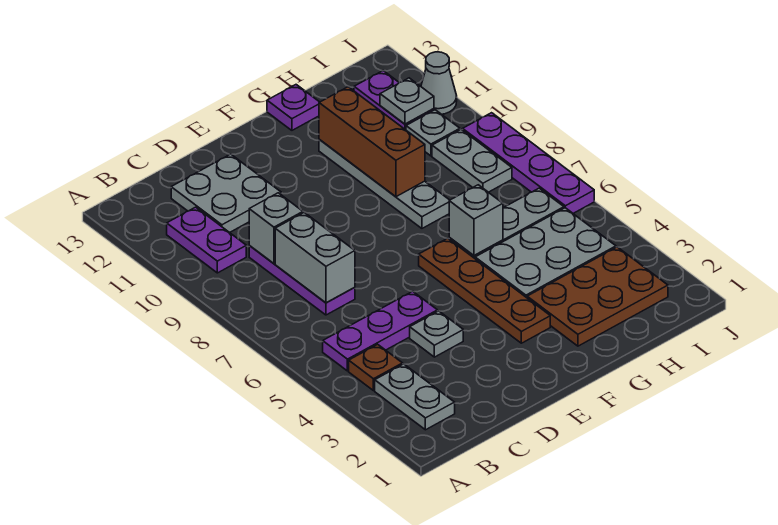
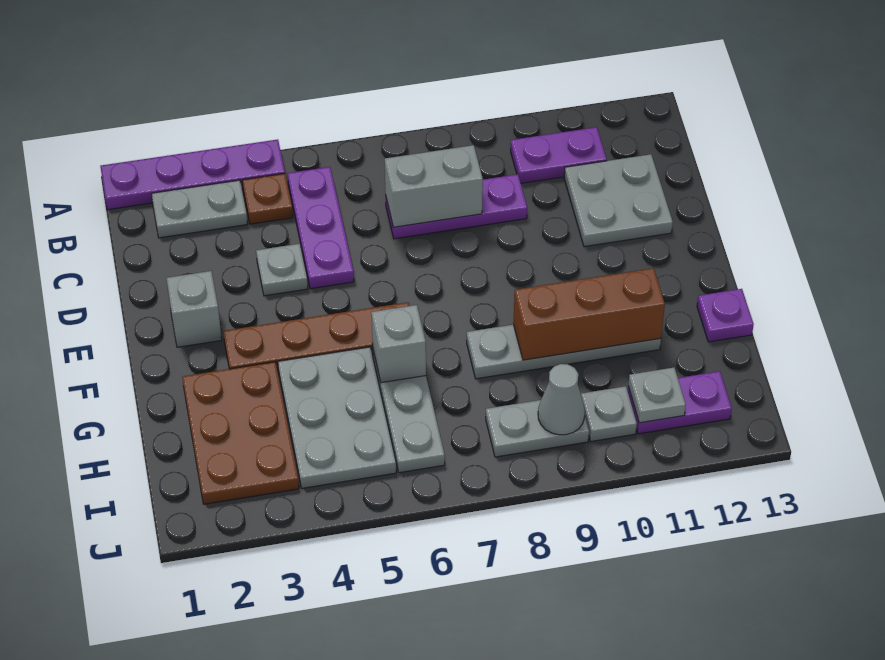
grey 1x1 brick [249,193,303,264] -> grey 1x1 brick moved to [166,271,222,347]
purple 1x4 plate [463,113,594,213] -> purple 1x4 plate moved to [100,140,285,210]
grey 1x1 cone [421,52,457,114] -> grey 1x1 cone moved to [538,364,585,435]

